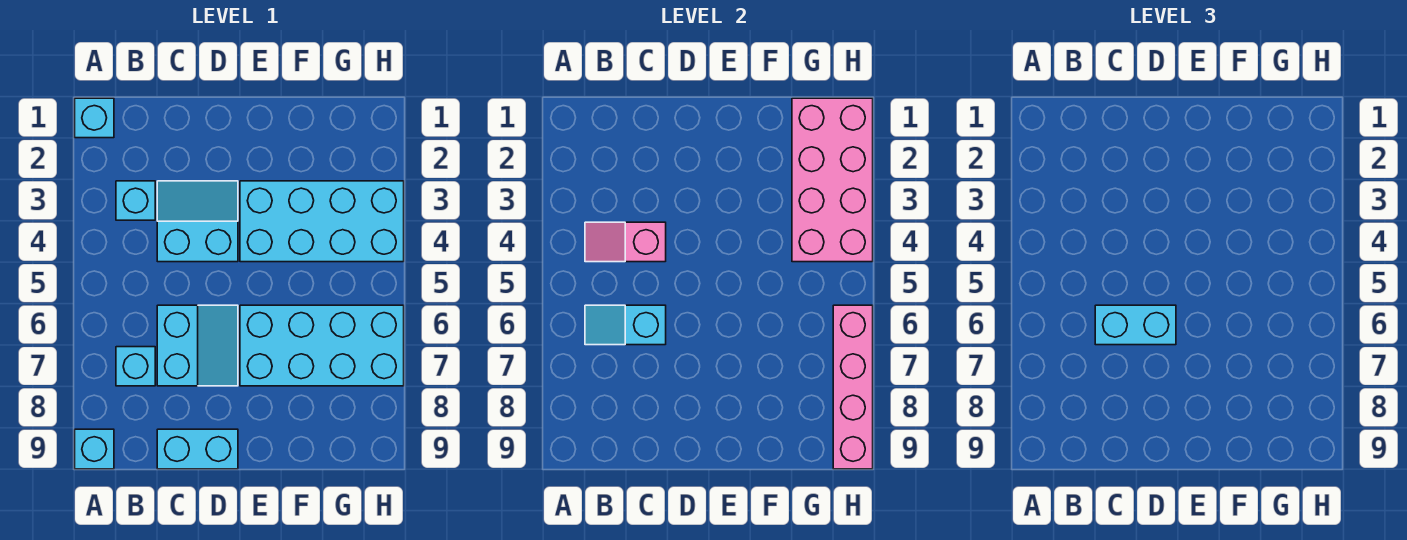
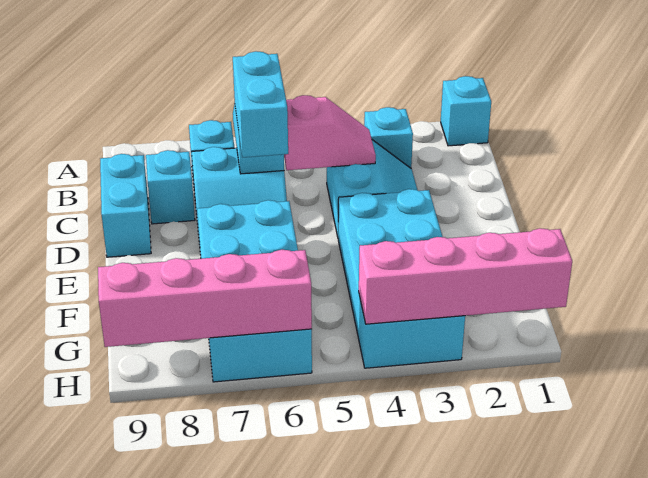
cyan 1x1 brick [75,429,114,469] -> cyan 1x1 brick moved to [146,150,195,224]
pink 1x2 slope [585,222,666,262] -> pink 1x2 slope turned to [284,95,376,170]
pink 2x4 brick [792,98,873,262] -> pink 1x4 brick [359,228,572,324]

